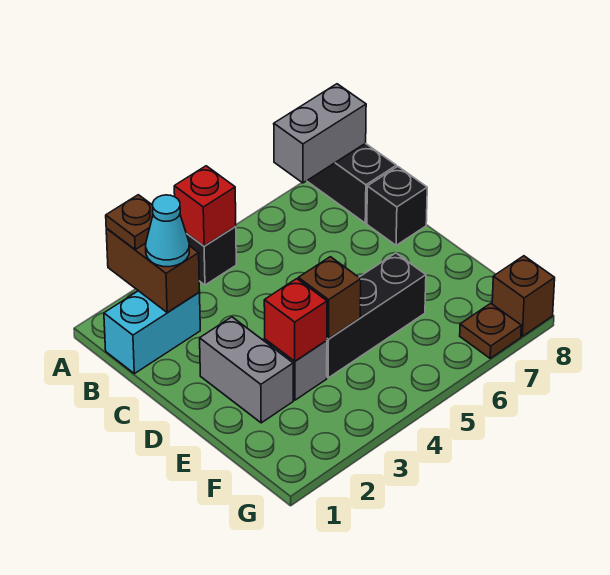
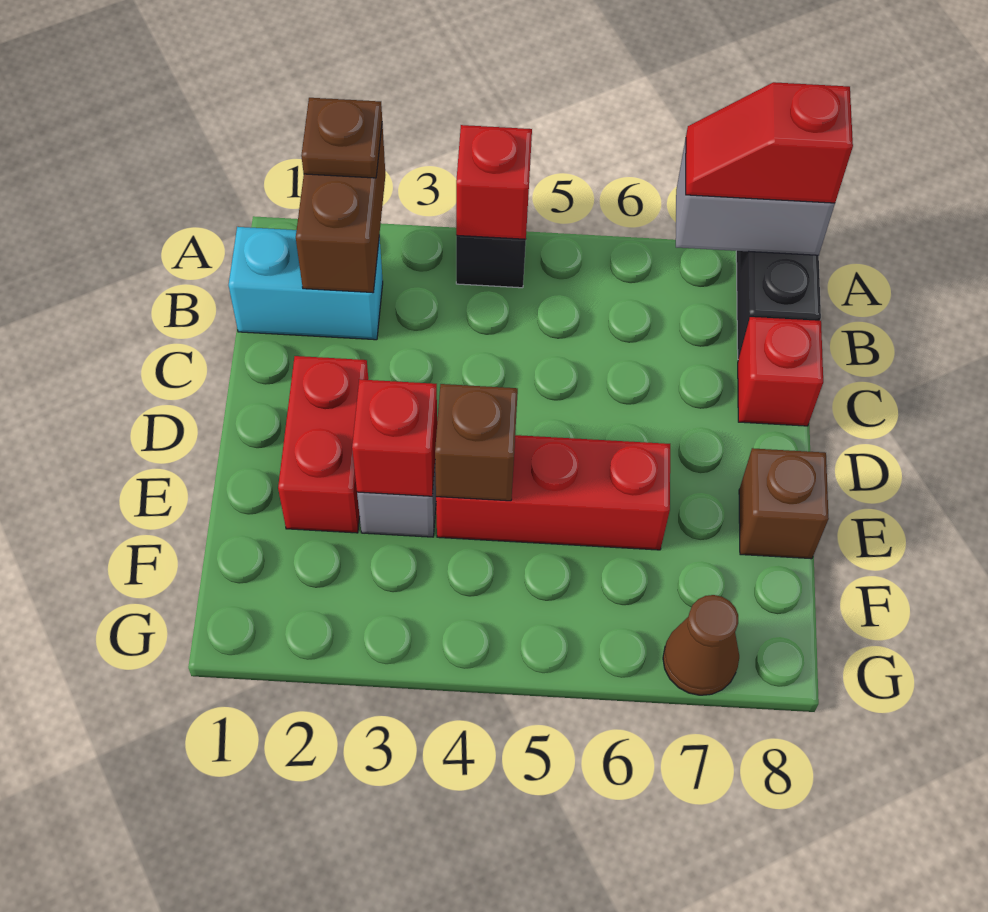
none -> red 1x2 slope [686,82,853,203]
cyan 1x1 cone [146,195,189,267] -> none
black 1x1 brick [367,167,427,245] -> red 1x1 brick [738,317,823,426]
grey 1x2 brick [200,317,293,423] -> red 1x2 brick [278,356,368,533]
black 1x3 brick [327,253,426,378] -> red 1x3 brick [436,435,670,550]
brown 1x1 plate [460,303,521,358] -> brown 1x1 cone [663,595,739,695]
brown 1x1 brick [492,256,555,336] -> brown 1x1 brick moved to [739,448,829,559]

